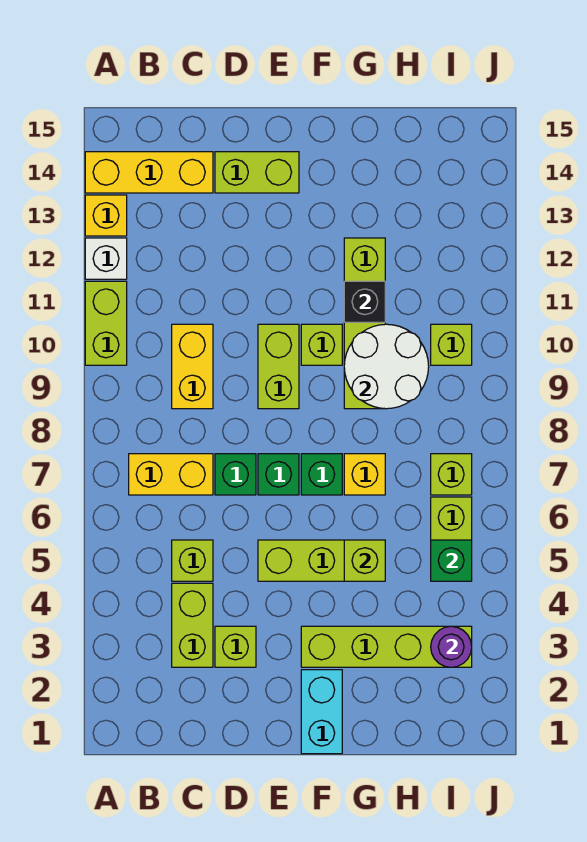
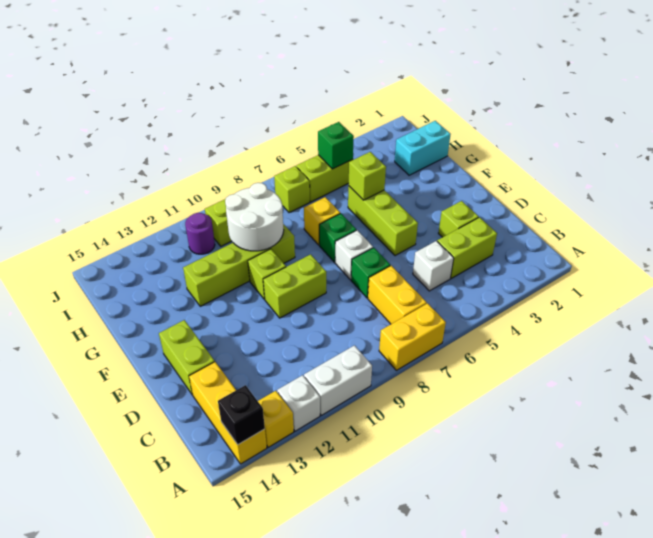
lime 1x2 brick [85,281,127,365] -> white 1x2 brick [304,345,372,415]
lime 1x1 brick [172,540,213,581] -> white 1x1 brick [413,241,454,291]
yellow 1x2 brick [172,324,213,409] -> yellow 1x2 brick moved to [379,303,446,370]
green 1x1 brick [258,454,299,495] -> white 1x1 brick [335,230,373,280]
cyan 1x2 brick [301,670,342,754] -> cyan 1x2 brick moved to [395,121,451,175]
lime 1x4 brick [301,626,472,667] -> none
black 1x1 brick [344,281,385,322] -> black 1x1 brick moved to [218,385,265,445]
purple 1x1 round brick [431,626,472,667] -> purple 1x1 round brick moved to [185,213,215,254]

